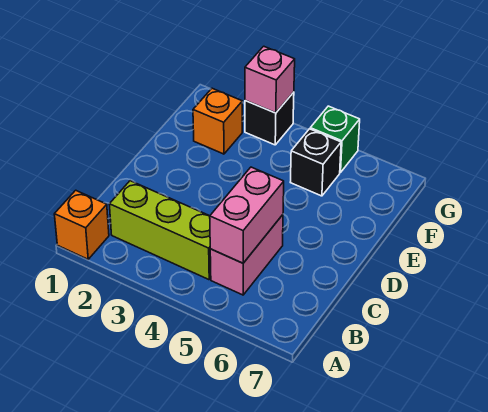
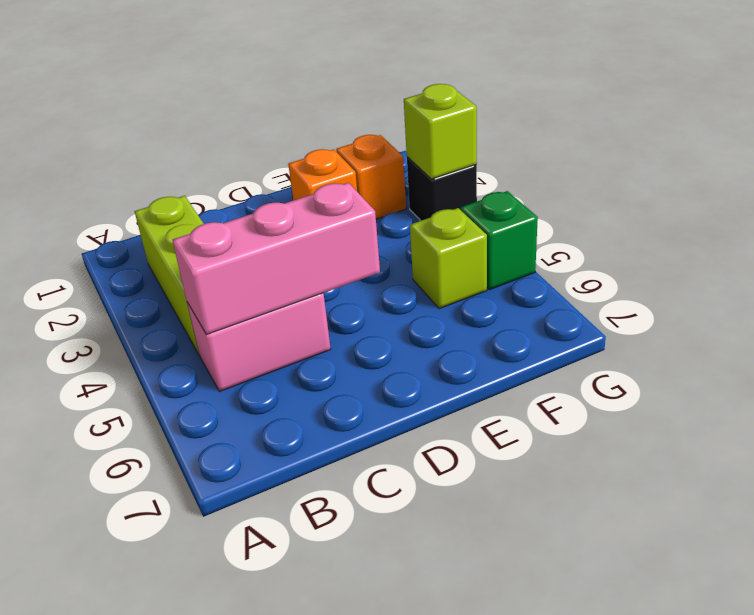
orange 1x1 brick [54,190,109,259] -> orange 1x1 brick moved to [288,149,357,200]
pink 1x2 brick [210,167,284,263] -> pink 1x3 brick [172,183,380,334]
black 1x1 brick [290,129,341,196] -> lime 1x1 brick [410,208,487,309]
pink 1x1 brick [245,46,295,113] -> lime 1x1 brick [404,84,477,179]

